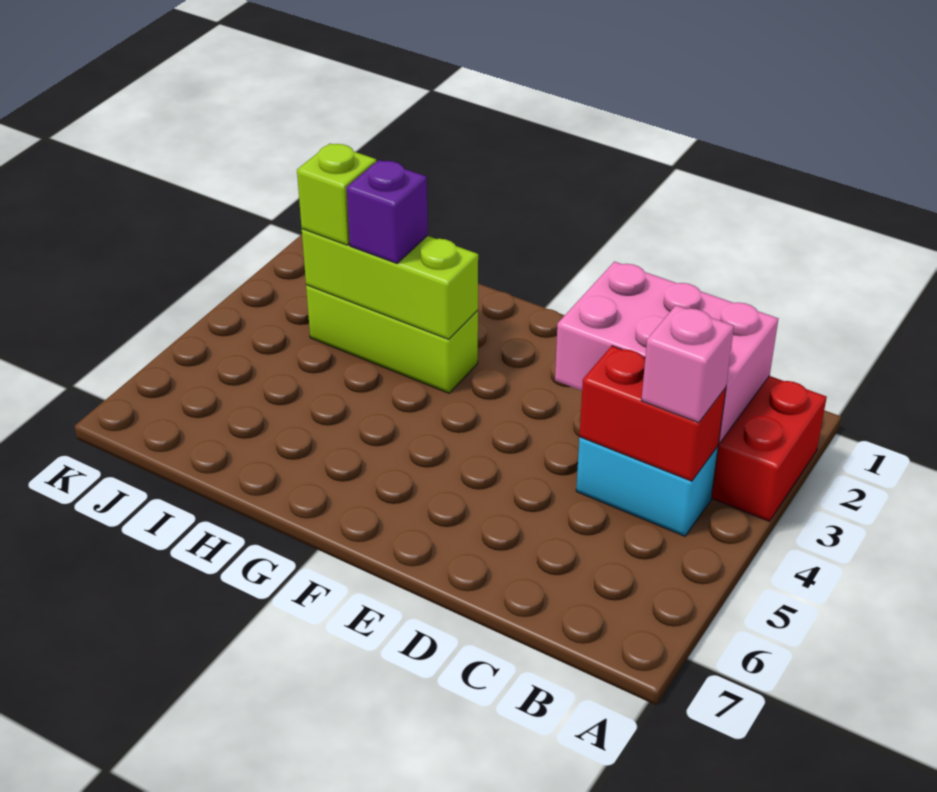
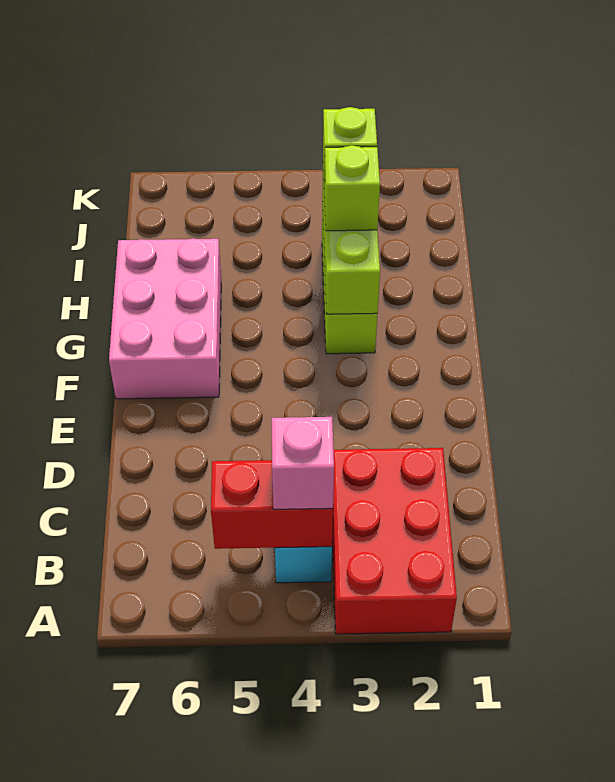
pink 2x3 brick [555,262,778,444] -> pink 2x3 brick moved to [109,238,221,399]
red 1x2 brick [580,346,726,481] -> red 1x2 brick turned to [211,460,333,549]
purple 1x1 brick [347,160,428,263] -> lime 1x1 brick [324,145,380,231]

